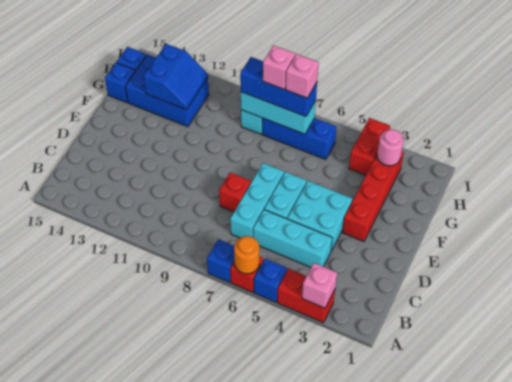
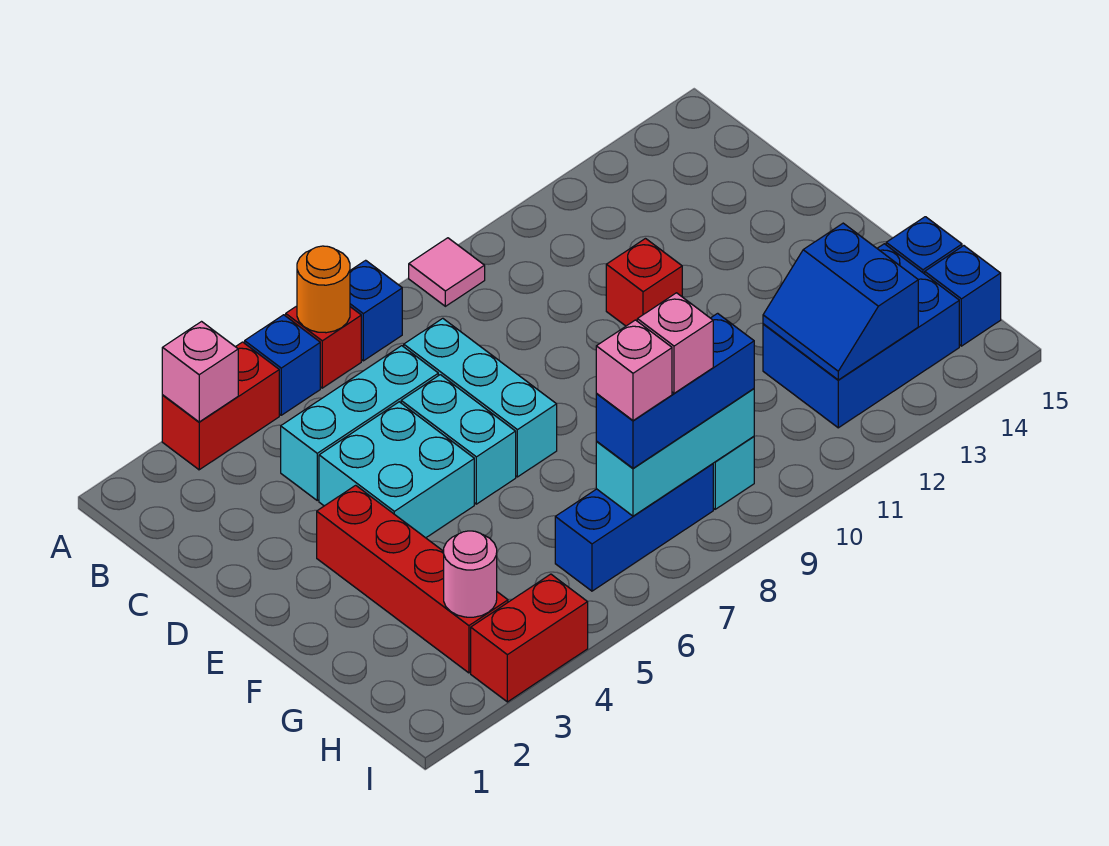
none -> pink 1x1 tile [409,238,485,306]
red 1x1 brick [219,173,251,212] -> red 1x1 brick moved to [606,239,682,326]
red 1x2 brick [349,118,390,175] -> red 1x2 brick turned to [471,574,588,702]

